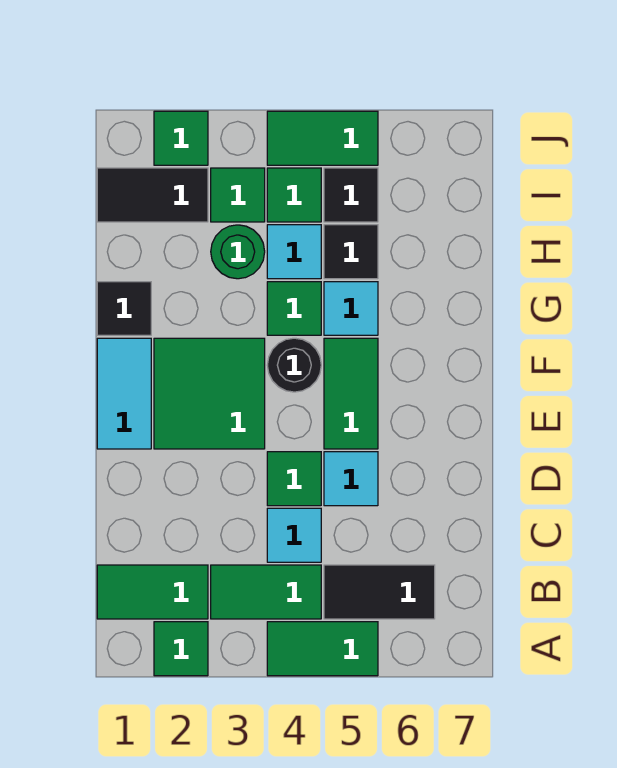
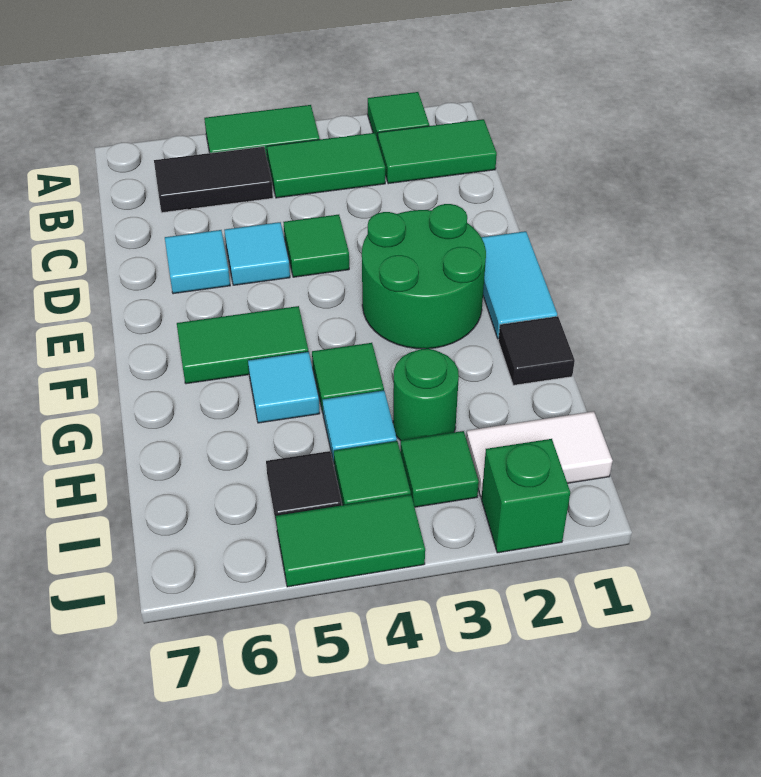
cyan 1x1 tile [267,508,321,562] -> cyan 1x1 tile moved to [165,230,230,294]
green 2x2 tile [154,338,265,449] -> green 2x2 round brick [362,204,486,349]
green 1x2 tile [324,338,378,449] -> green 1x2 tile turned to [177,306,308,384]
black 1x1 round brick [267,338,321,392] -> none
black 1x1 tile [324,225,378,279] -> none
black 1x2 tile [97,168,208,222] -> white 1x2 tile [466,411,613,497]
green 1x1 tile [154,111,208,165] -> green 1x1 brick [481,439,570,553]

